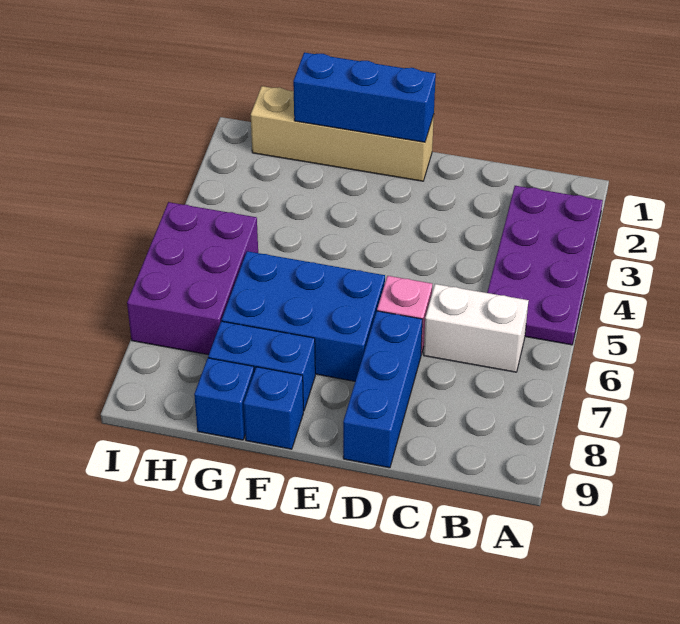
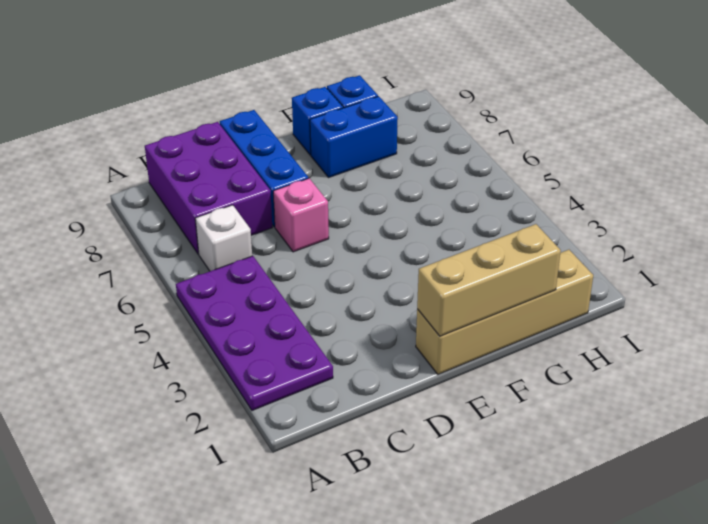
white 1x2 brick [424,284,529,372] -> white 1x1 brick [195,205,252,271]
blue 1x3 brick [293,52,436,142] -> tan 1x3 brick [417,224,561,336]
blue 2x3 brick [222,251,385,381] -> none
purple 2x3 brick [127,202,258,355] -> purple 2x3 brick moved to [145,122,272,254]

